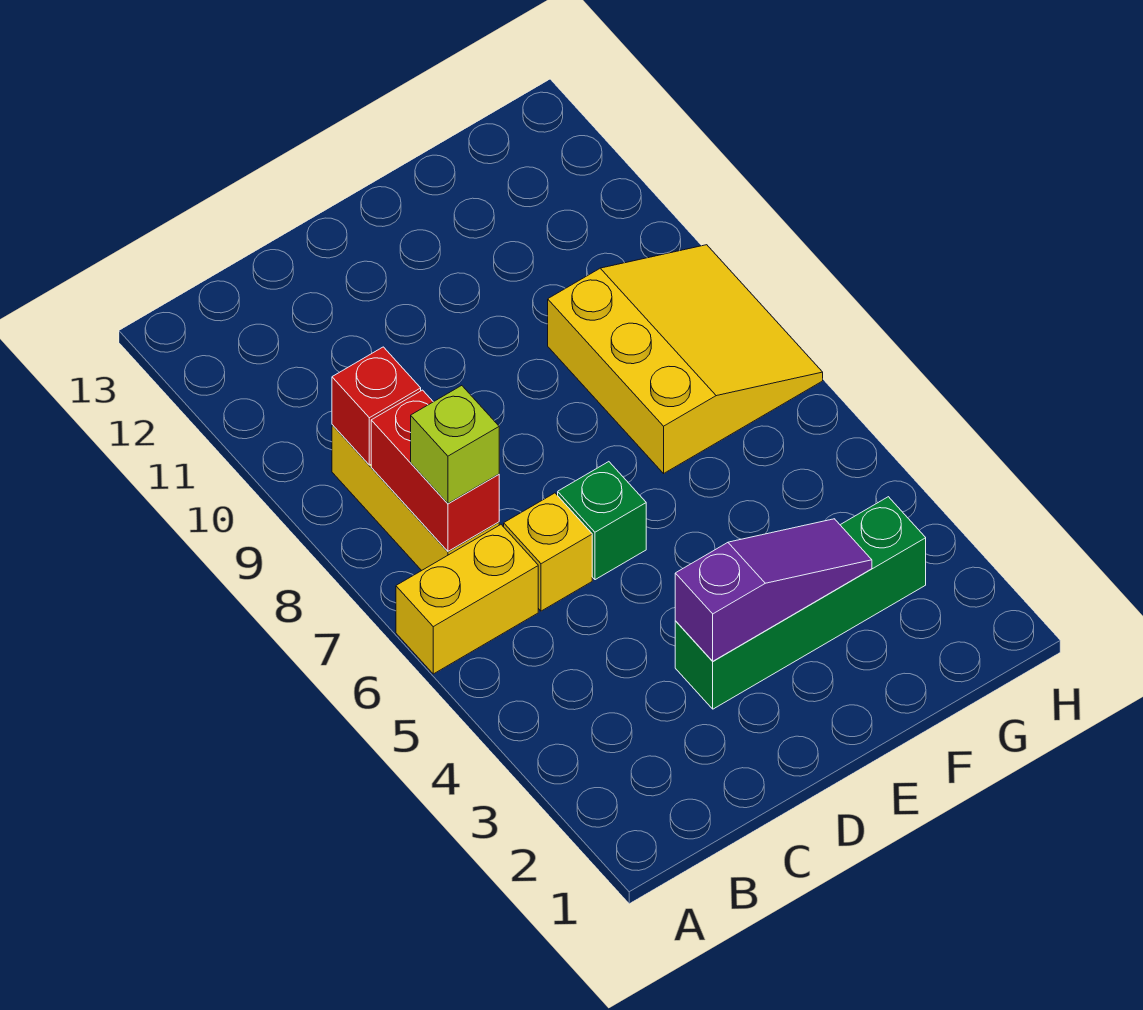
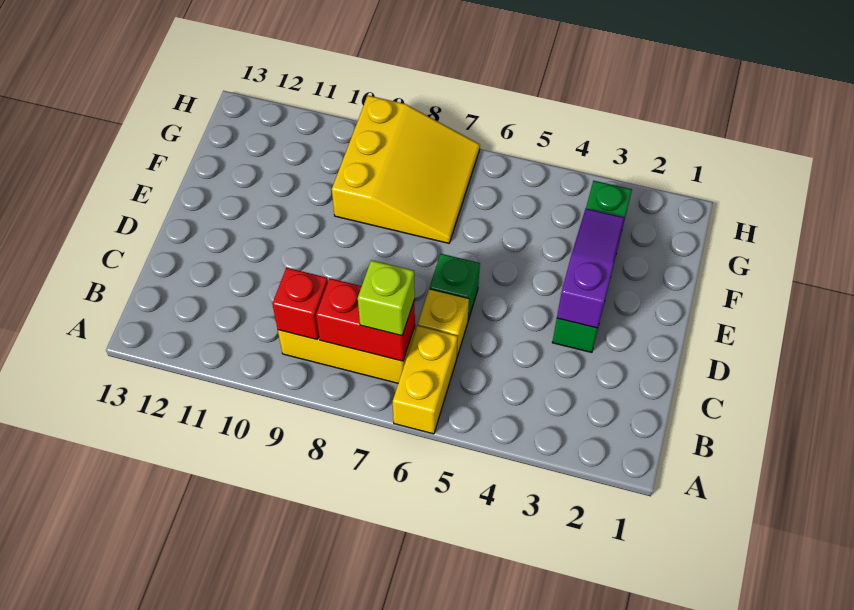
yellow 3x3 slope [548,245,823,473] -> yellow 3x3 slope turned to [332,96,480,243]

